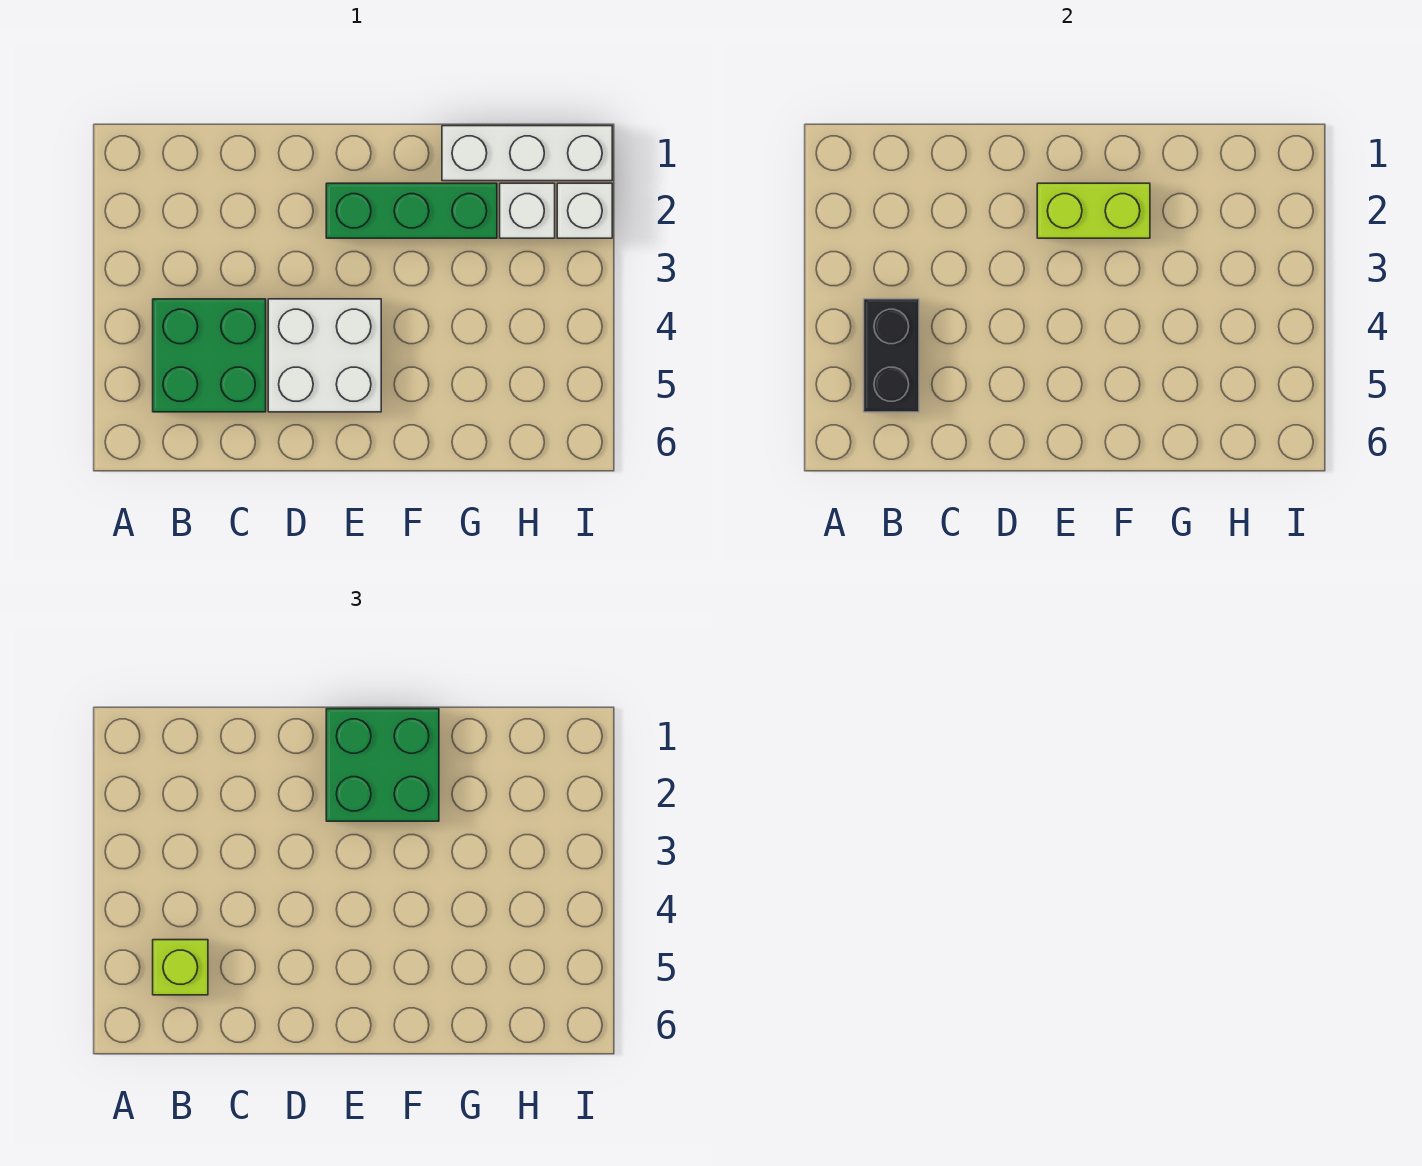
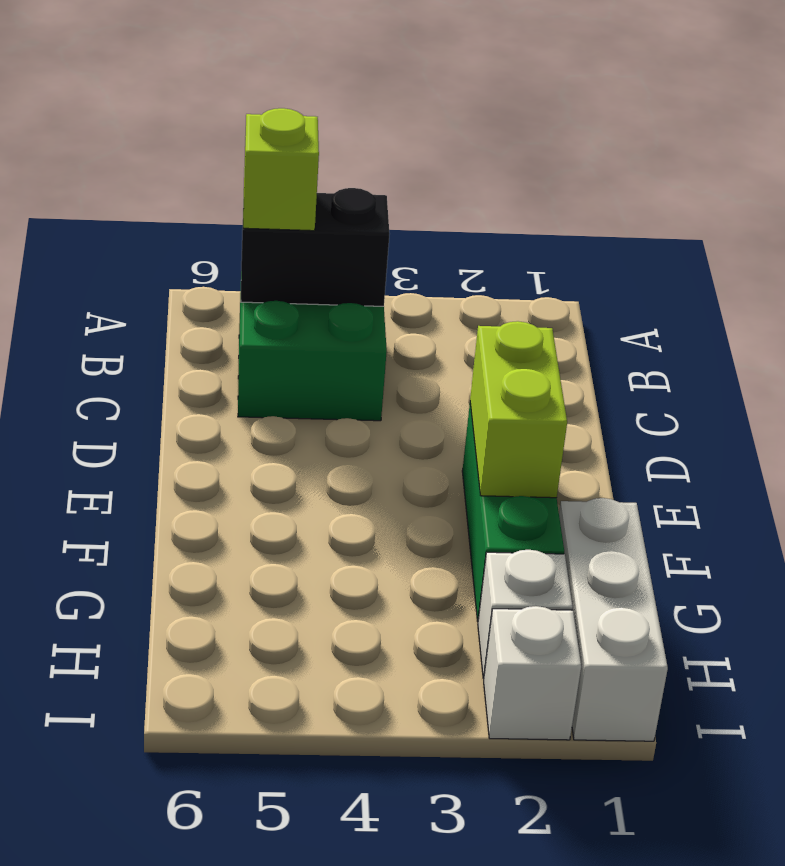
white 2x2 brick [268,299,381,412] -> none
green 2x2 brick [326,709,439,821] -> none

